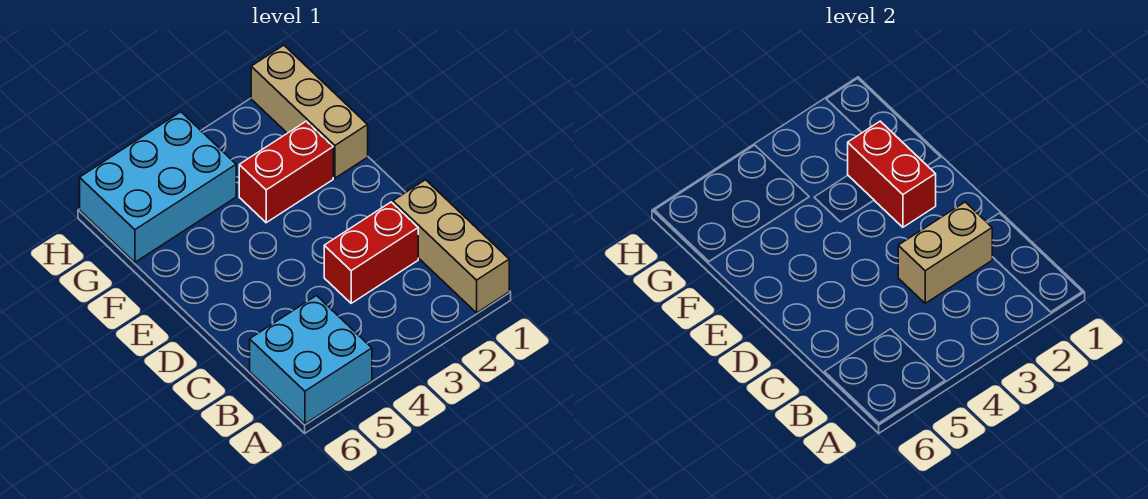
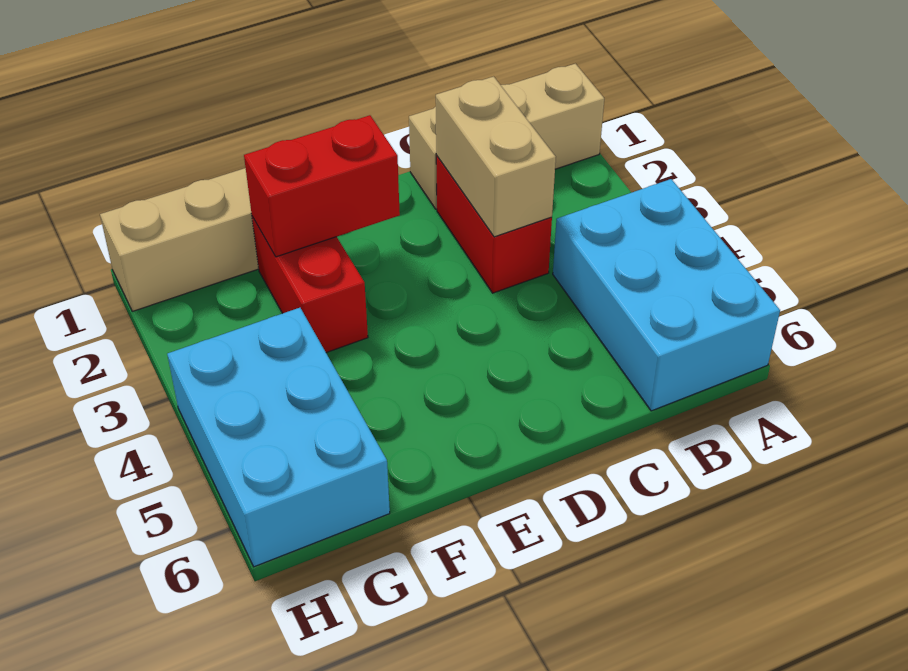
cyan 2x2 brick [250,296,372,424] -> cyan 2x3 brick [553,179,780,411]

